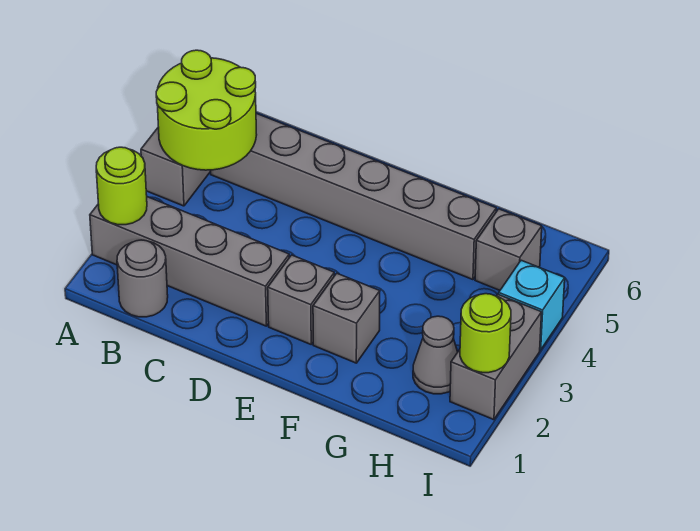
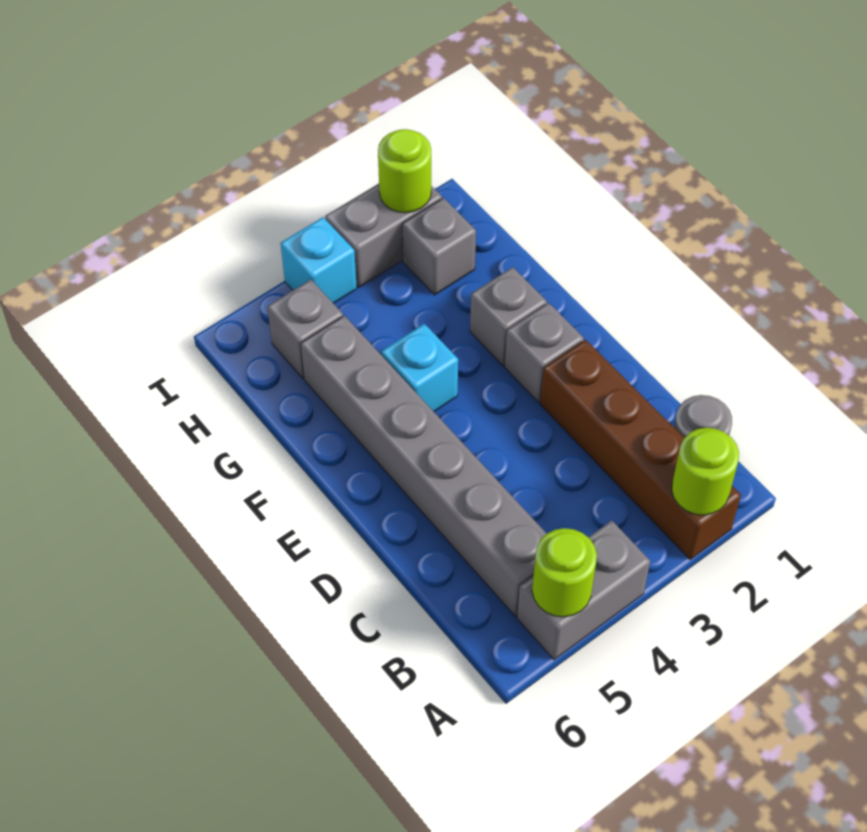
grey 1x4 brick [90,197,289,326] -> brown 1x4 brick [540,340,741,559]
lime 2x2 round brick [156,50,257,170] -> lime 1x1 round brick [532,528,597,617]
none -> cyan 1x1 brick [381,324,458,411]
grey 1x1 cone [413,316,458,394] -> grey 1x1 brick [402,198,476,295]

